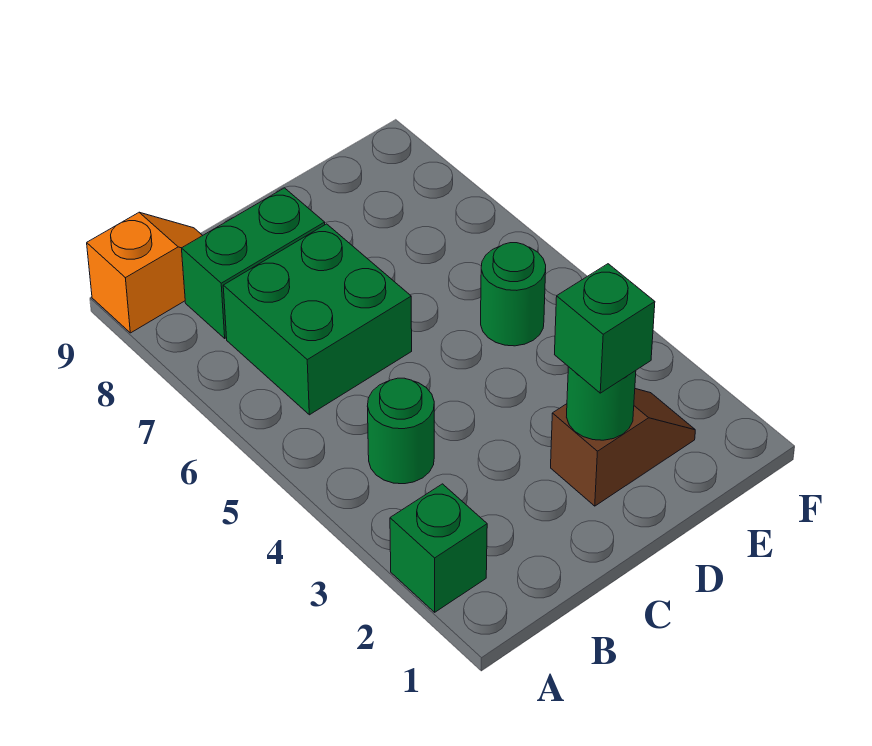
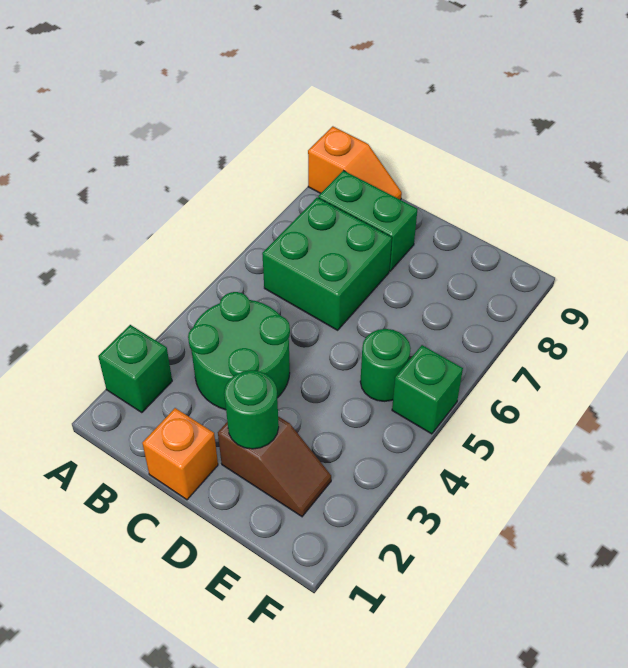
green 1x1 round brick [368,378,434,484] -> green 2x2 round brick [188,292,290,410]
none -> orange 1x1 brick [142,408,218,500]
green 1x1 brick [555,264,655,393] -> green 1x1 brick moved to [392,345,463,434]

